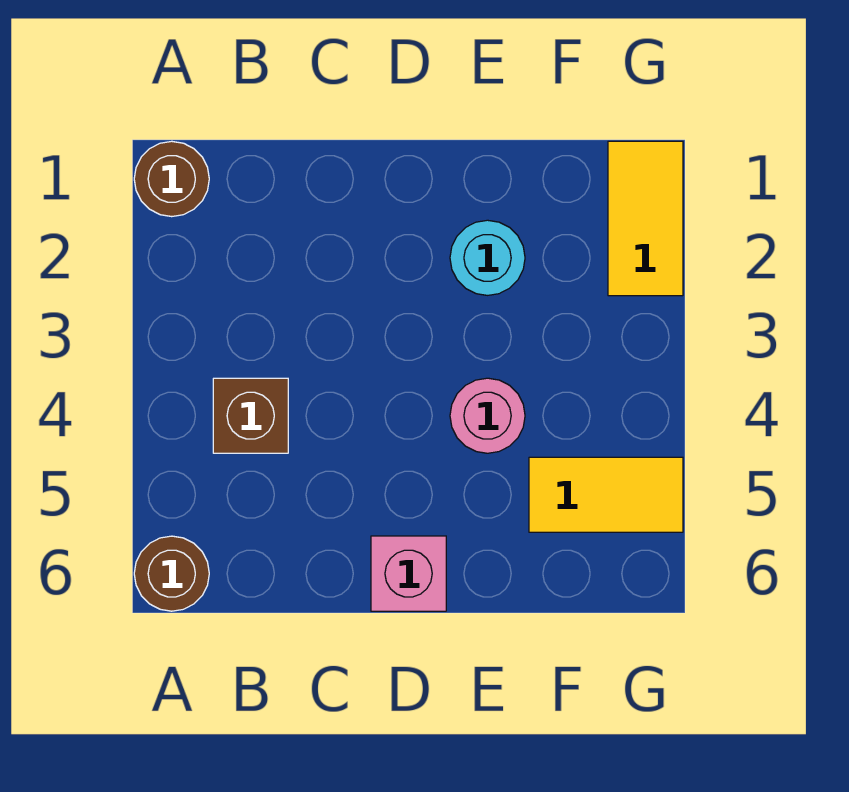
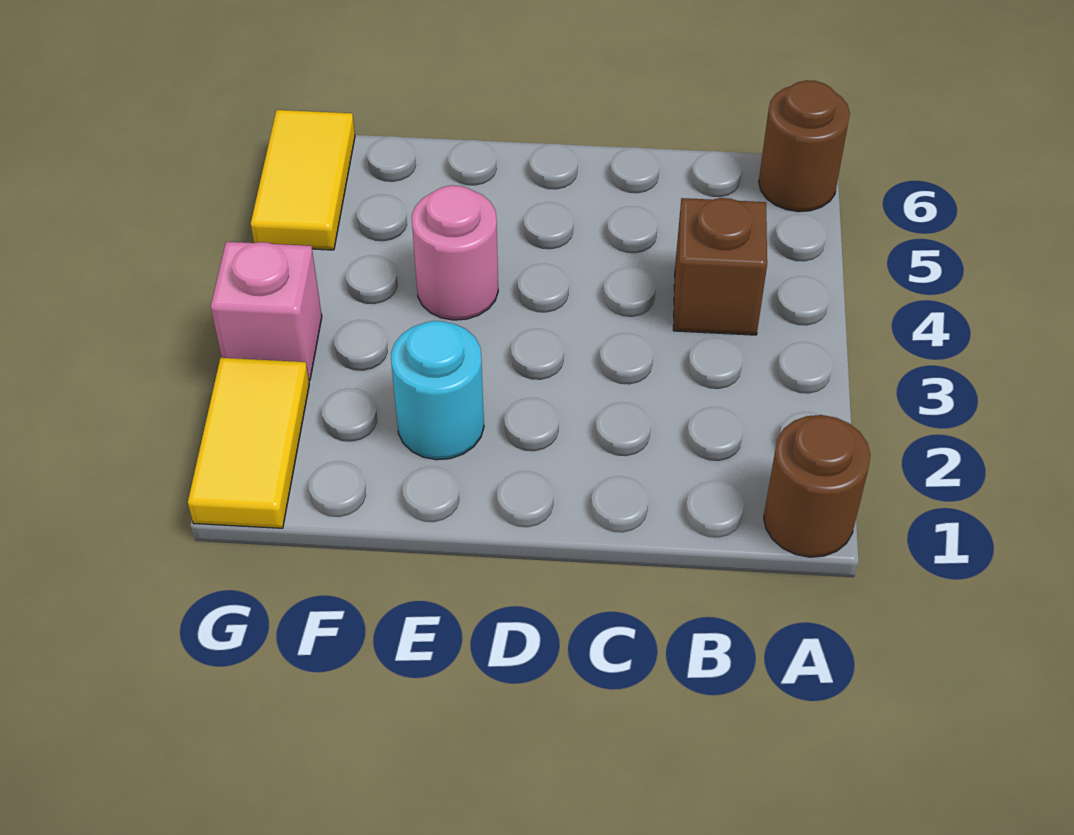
pink 1x1 brick [371,536,446,611] -> pink 1x1 brick moved to [211,242,322,381]
yellow 1x2 tile [529,457,683,532] -> yellow 1x2 tile turned to [251,110,355,250]

